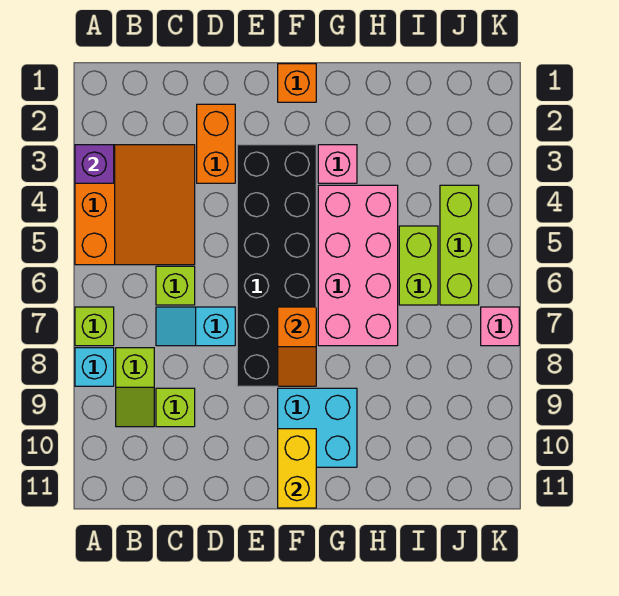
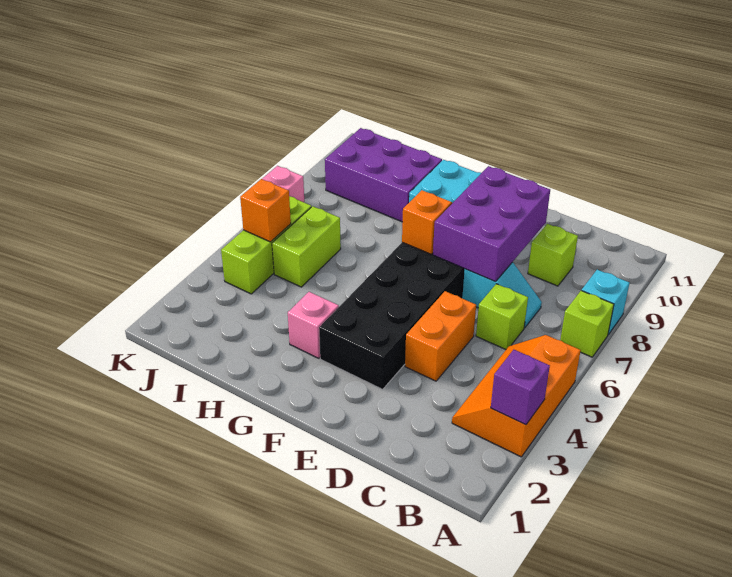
orange 3x3 slope [75,145,195,265] -> orange 2x3 slope [452,335,581,457]
lime 1x2 slope [116,348,154,427] -> none
orange 1x2 brick [197,104,235,183] -> orange 1x2 brick moved to [405,291,476,381]
none -> purple 2x3 brick [433,166,550,281]
orange 1x1 brick [278,64,316,102] -> orange 1x1 brick moved to [240,179,291,242]
yellow 1x2 brick [278,429,316,508] -> none
pink 2x4 brick [318,185,398,346] -> none
none -> purple 2x3 brick [325,128,442,222]

